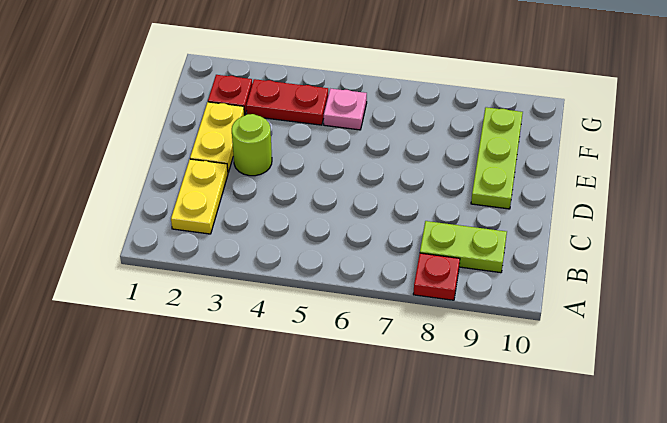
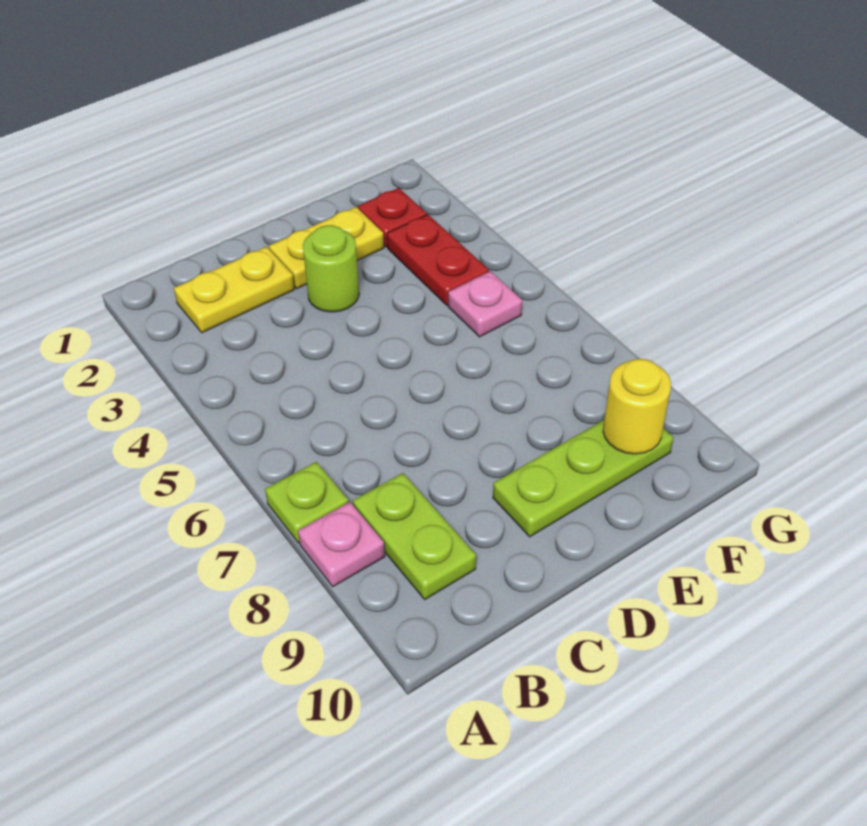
none -> lime 1x1 plate [265,462,349,543]
red 1x1 plate [413,253,460,300] -> pink 1x1 plate [298,502,385,587]
none -> yellow 1x1 round brick [603,359,671,454]

